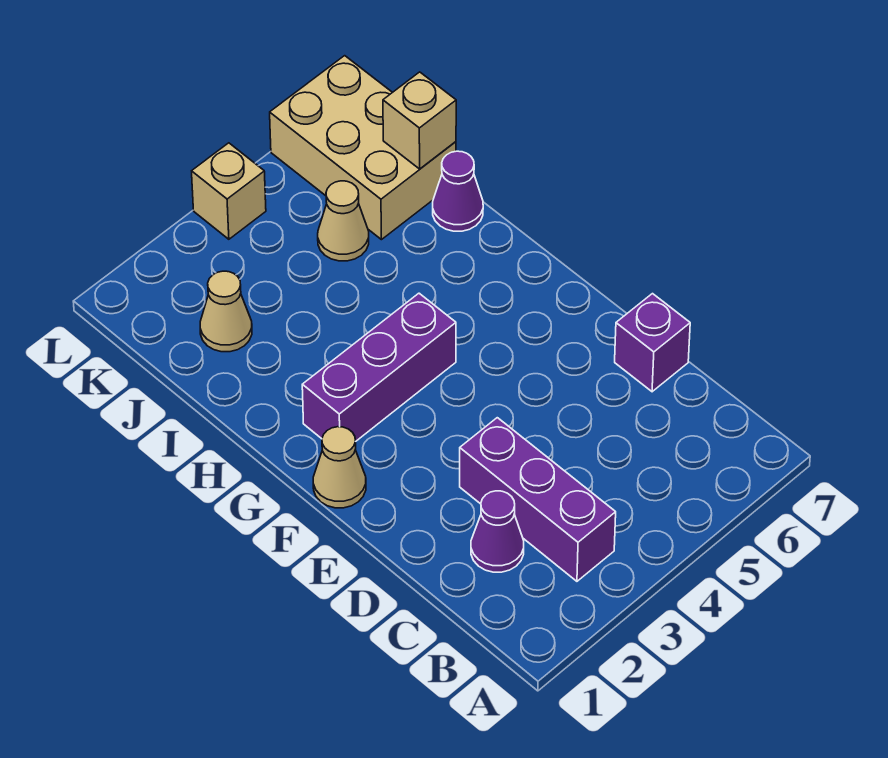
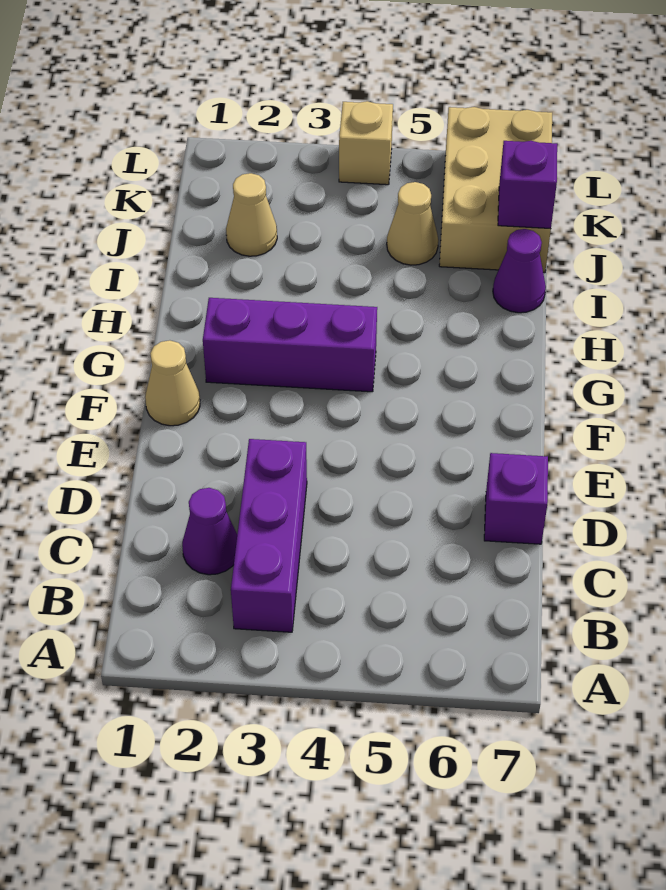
tan 1x1 brick [383,72,456,169] -> purple 1x1 brick [498,141,557,229]

